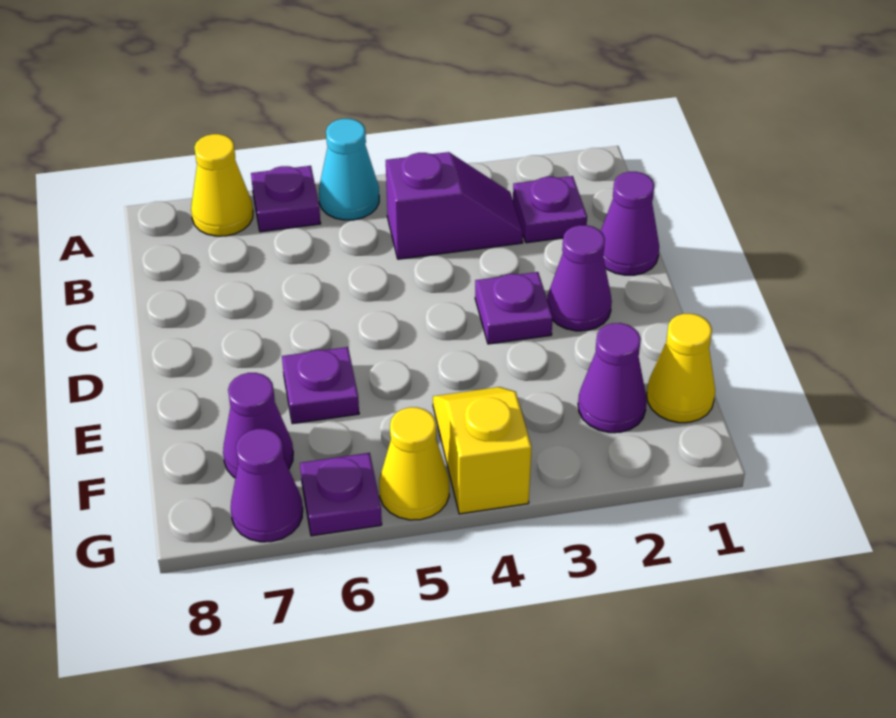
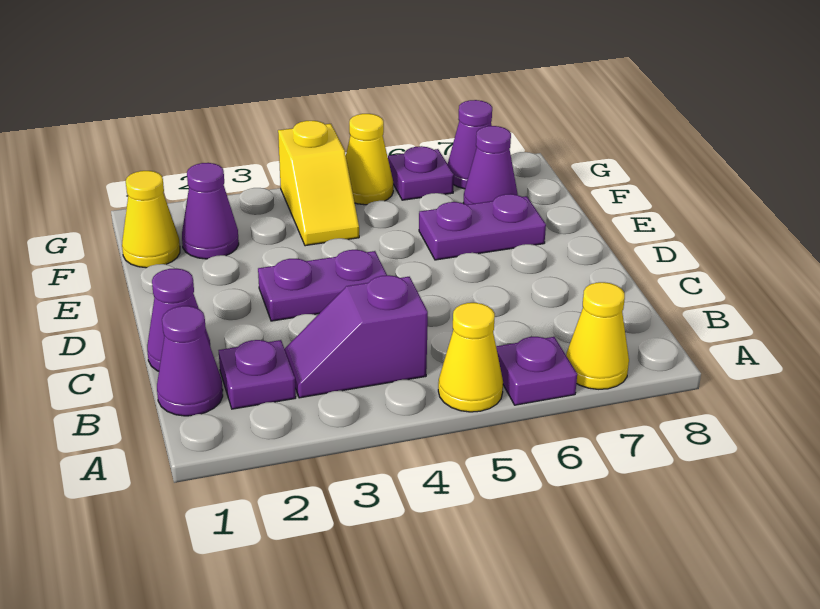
cyan 1x1 cone [319,119,379,220] -> yellow 1x1 cone [438,303,503,412]
purple 1x1 cone [547,225,612,331] -> purple 1x1 cone moved to [157,306,223,416]
purple 1x1 plate [475,272,553,344] -> purple 1x2 plate [258,250,387,321]
purple 1x1 plate [282,347,359,424] -> purple 1x2 plate [419,194,546,260]

